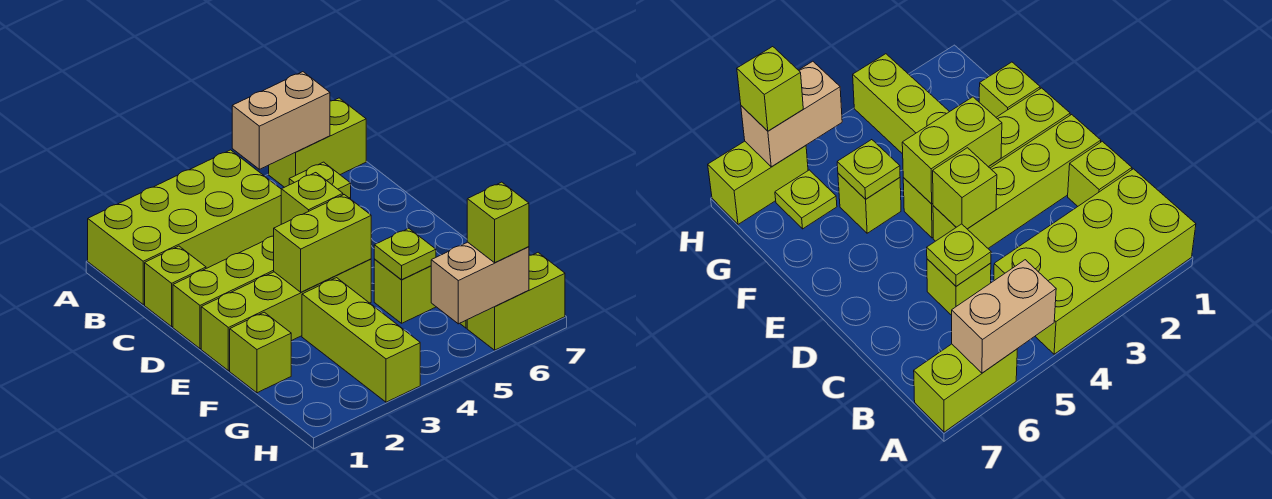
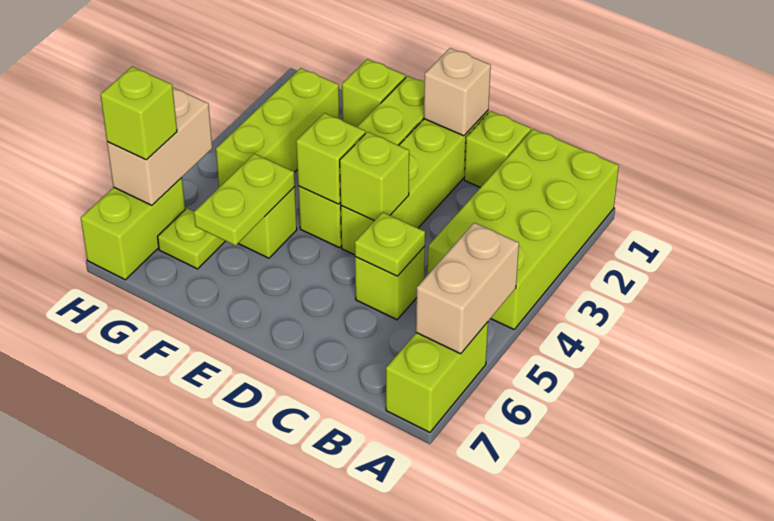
none -> tan 1x1 brick [424,48,491,136]
lime 1x2 brick [274,195,371,292] -> lime 1x1 brick [296,113,365,204]
lime 1x3 brick [302,278,420,402] -> lime 1x3 brick turned to [216,68,339,187]
lime 1x1 plate [374,228,436,280] -> lime 1x2 plate [194,154,295,246]

